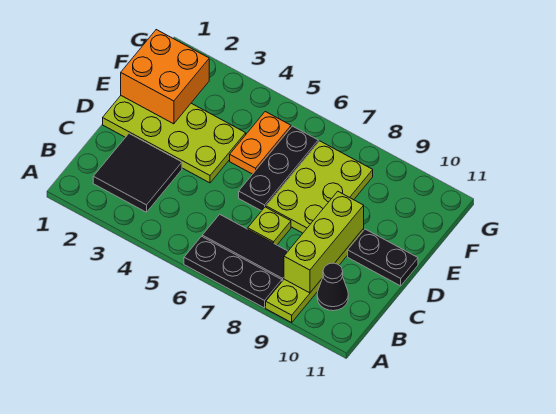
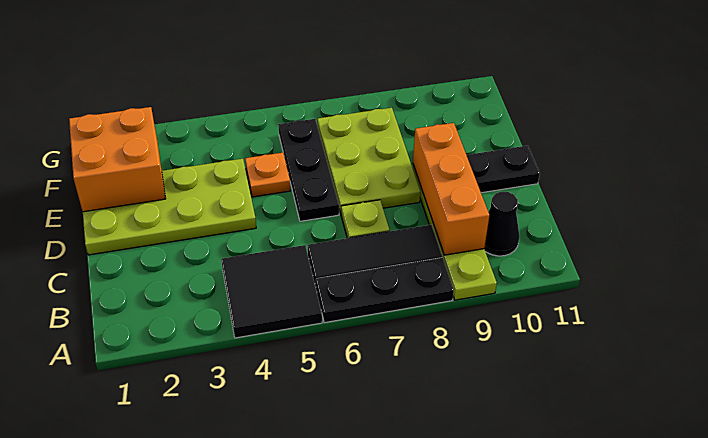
black 2x2 tile [93,134,182,212] -> black 2x2 tile moved to [221,245,322,338]
lime 1x3 brick [284,191,364,293] -> orange 1x3 brick [413,123,489,255]
orange 1x2 plate [230,112,291,174] -> orange 1x1 plate [245,153,291,197]

